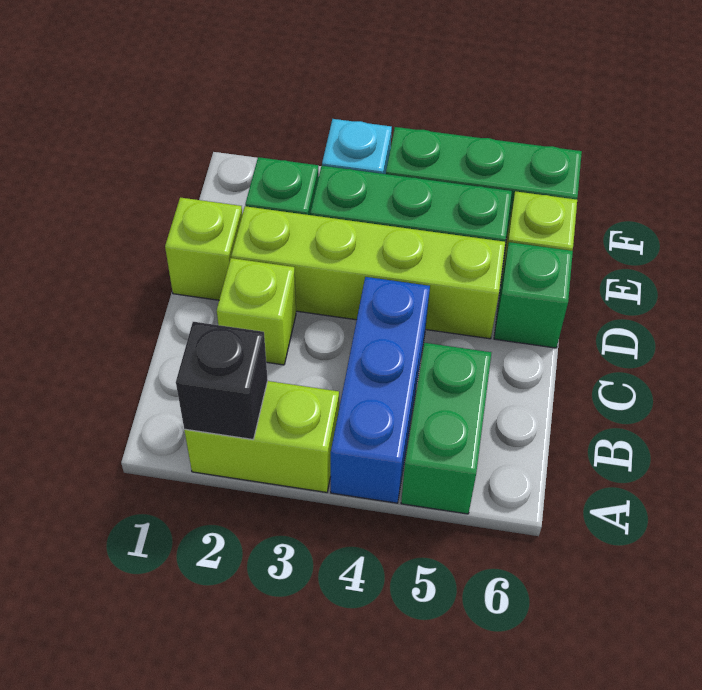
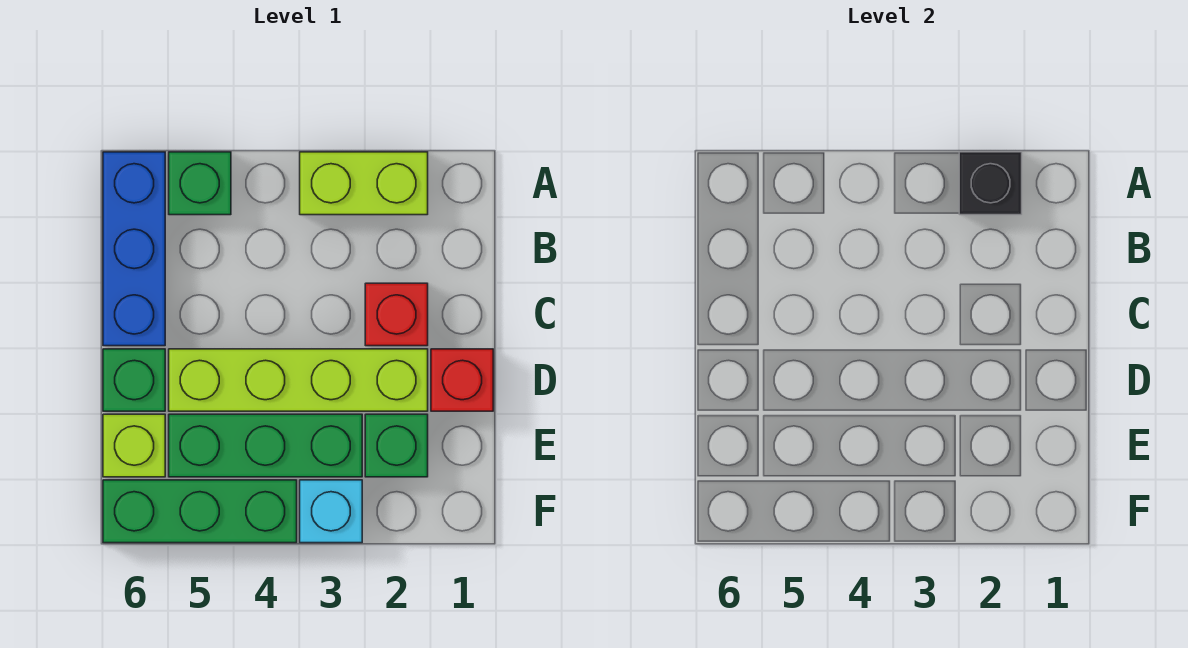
blue 1x3 brick [331,277,430,503] -> blue 1x3 brick moved to [103,152,165,346]
green 1x2 brick [401,343,491,514] -> green 1x1 brick [169,152,231,215]
lime 1x1 brick [217,258,296,365] -> red 1x1 brick [365,283,428,346]
lime 1x1 brick [165,198,242,300] -> red 1x1 brick [431,349,493,411]

